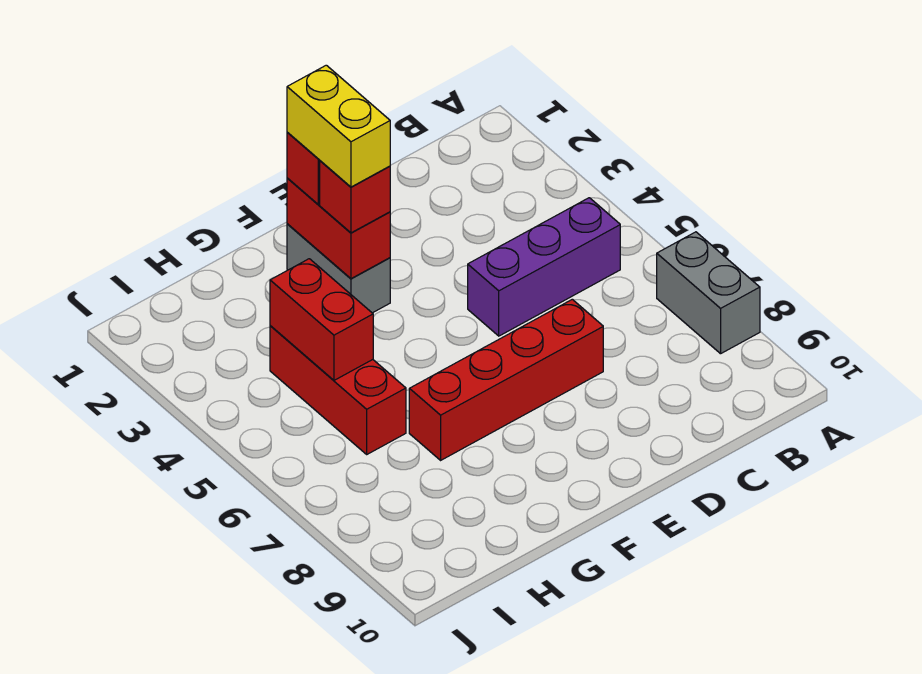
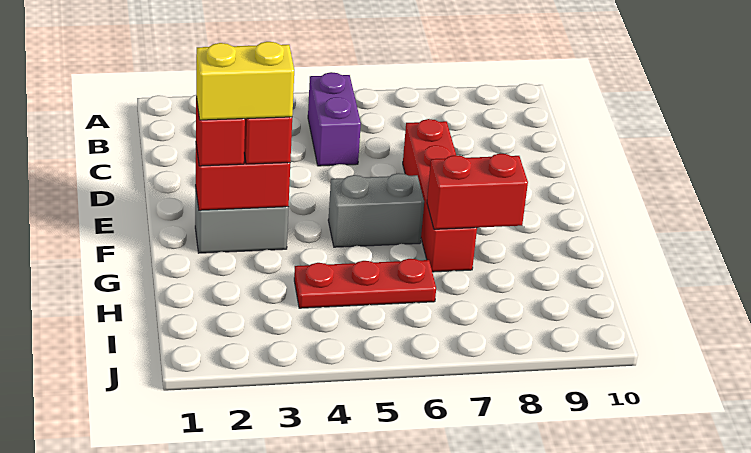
grey 1x2 brick [657,232,760,354] -> grey 1x2 brick moved to [328,173,424,247]
purple 1x3 brick [468,198,620,336] -> purple 1x2 brick [308,72,361,166]
red 1x3 brick [270,326,406,454] -> red 1x3 plate [294,259,436,308]
red 1x2 brick [270,259,373,380] -> red 1x2 brick moved to [427,154,528,229]

